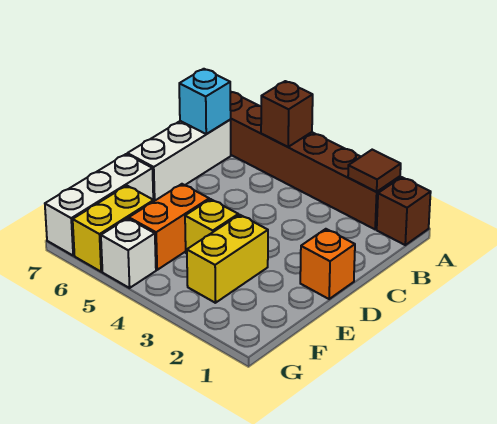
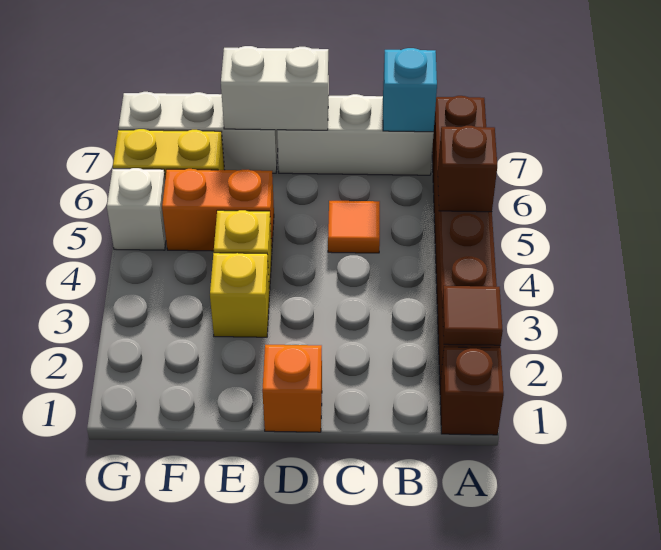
none -> orange 1x1 tile [328,201,380,253]
none -> white 1x2 brick [221,46,329,130]
yellow 1x2 brick [187,215,268,303] -> yellow 1x1 brick [210,253,270,337]

